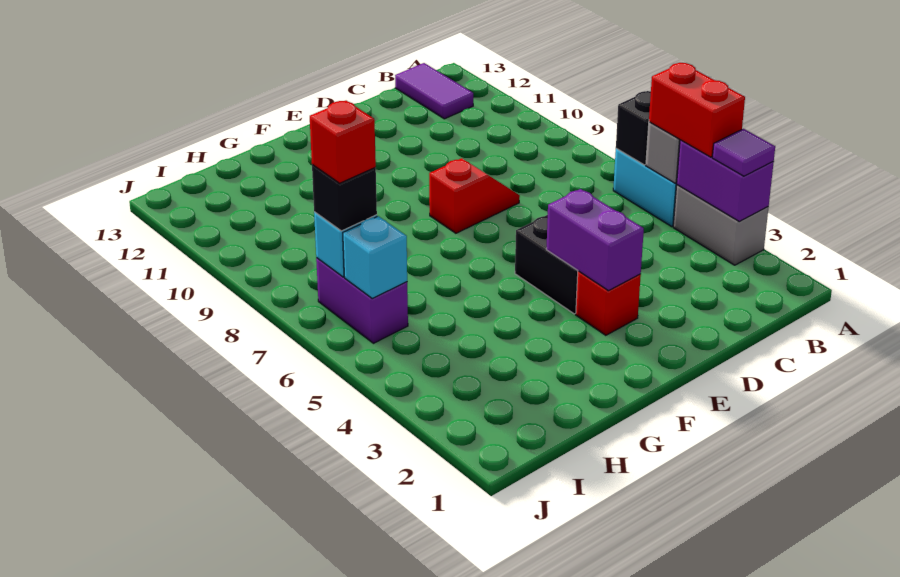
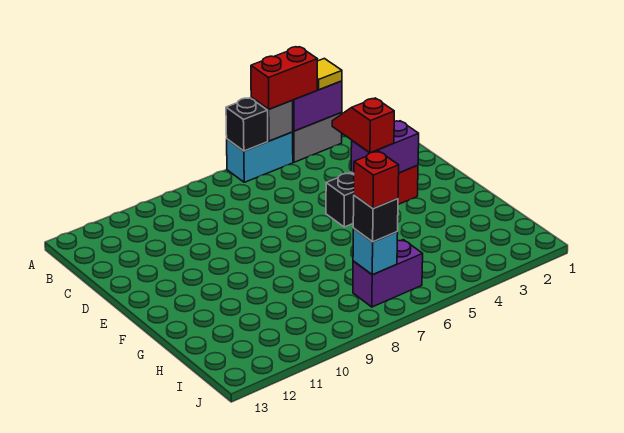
purple 1x1 tile [712,129,775,176] -> yellow 1x1 tile [317,58,342,90]
purple 1x2 tile [395,63,473,119] -> none
red 1x2 slope [429,158,520,233] -> red 1x2 slope moved to [332,98,394,153]
cyan 1x1 brick [343,216,407,299] -> none

